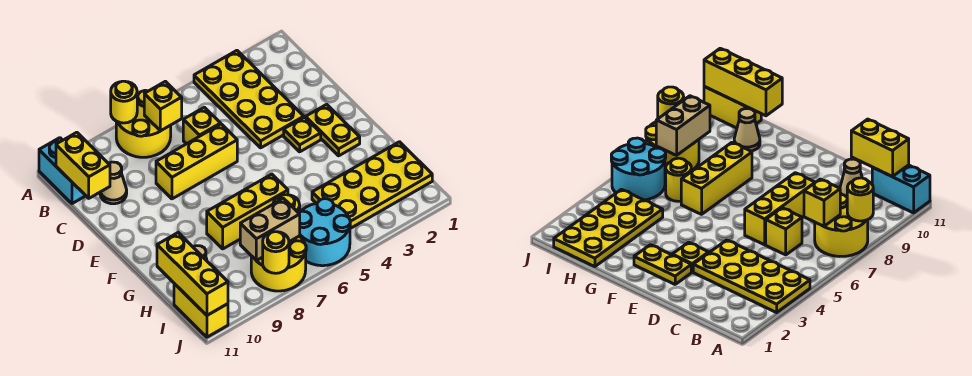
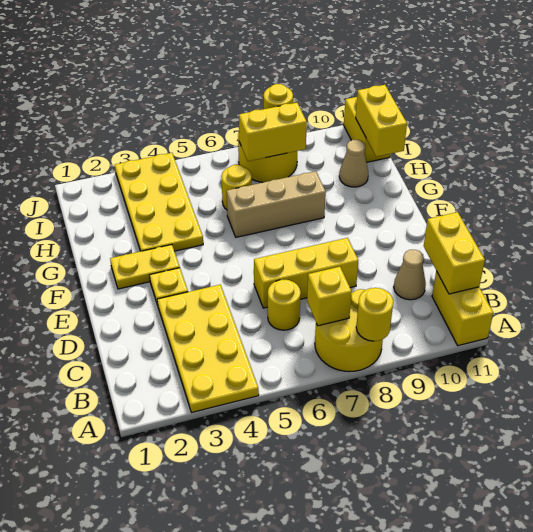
cyan 1x2 brick [39,138,86,204] -> yellow 1x2 brick [432,271,493,346]
yellow 1x1 brick [183,107,221,144] -> yellow 1x1 round brick [268,280,301,330]
yellow 1x2 plate [306,104,360,156] -> yellow 1x2 plate turned to [110,245,180,289]
yellow 1x3 brick [207,174,288,249] -> tan 1x3 brick [227,171,326,237]
yellow 2x4 plate [312,142,432,228] -> yellow 2x4 plate turned to [115,153,203,251]
yellow 1x3 brick [157,233,228,315] -> yellow 1x2 brick [356,85,407,157]
cyan 2x2 round brick [298,199,350,266] -> none
tan 1x2 brick [240,198,300,260] -> yellow 1x2 brick [239,103,307,161]

